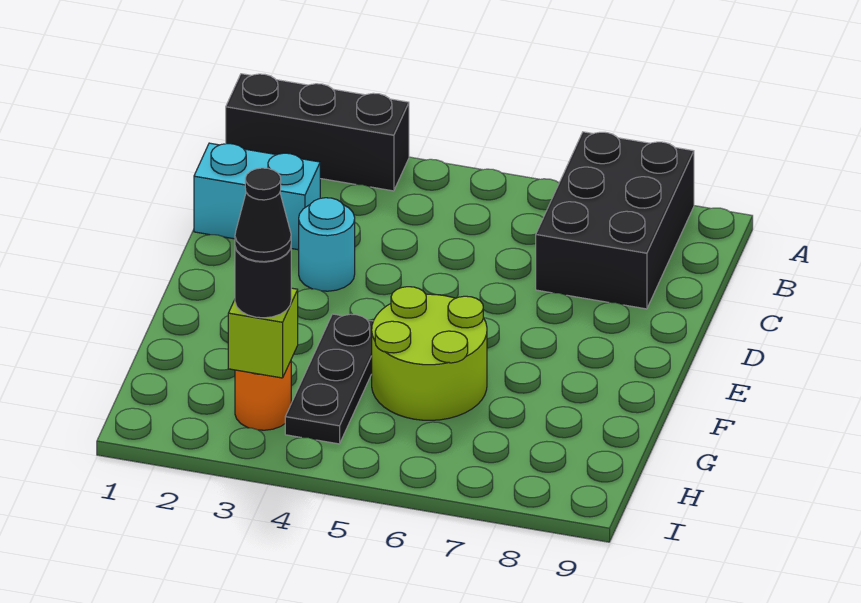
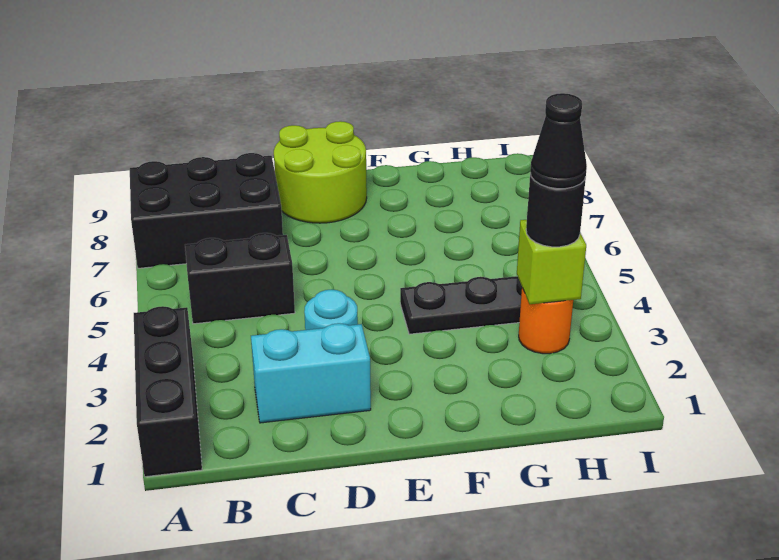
none -> black 1x2 brick [185,233,295,324]
cyan 1x2 brick [194,143,320,250] -> cyan 1x2 brick turned to [251,323,371,423]
lime 2x2 round brick [372,287,487,420] -> lime 2x2 round brick moved to [274,121,367,223]

